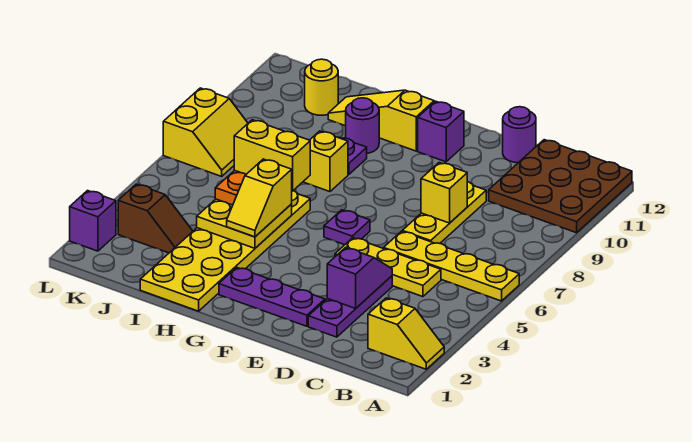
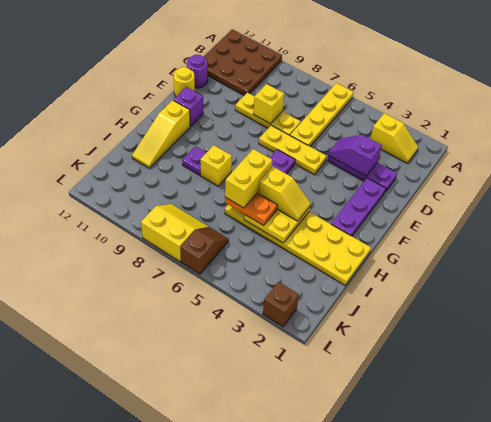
yellow 1x2 slope [368,298,444,369] -> yellow 1x2 slope turned to [371,113,418,163]
yellow 1x3 plate [335,238,441,297] -> yellow 1x3 plate turned to [259,125,327,175]
purple 1x1 round brick [346,98,379,153] -> none
brown 1x2 slope [118,184,193,253] -> brown 1x2 slope moved to [180,227,229,274]
yellow 1x1 round brick [305,59,338,115] -> yellow 1x1 round brick moved to [174,67,195,96]
purple 1x1 brick [70,191,116,251] -> brown 1x1 brick [263,282,299,327]

